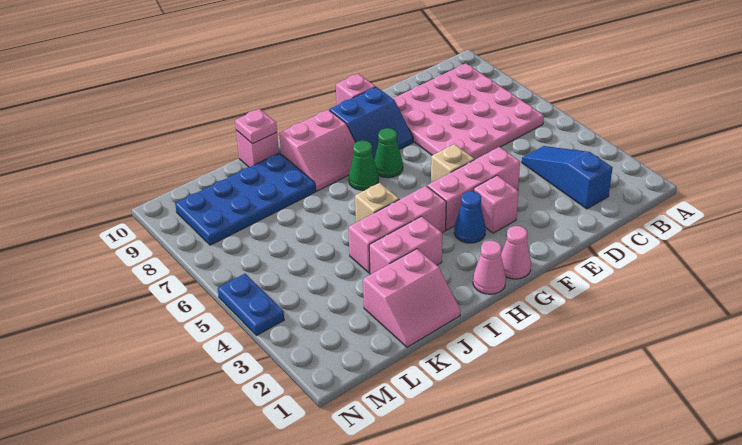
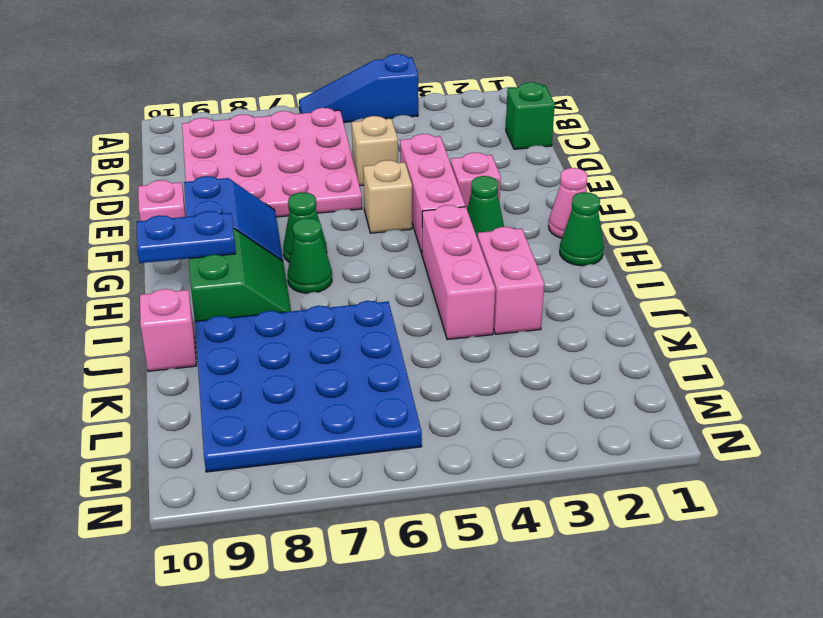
none -> green 1x1 brick [506,82,555,149]
blue 1x3 slope [522,146,613,209] -> blue 1x3 slope moved to [299,54,418,122]
blue 1x1 cone [454,191,486,243] -> green 1x1 cone [467,176,504,236]
pink 1x1 cone [473,241,506,294] -> green 1x1 cone [560,192,604,266]
pink 2x2 slope [279,110,356,191] -> green 2x2 slope [189,228,291,321]
tan 1x1 brick [355,183,399,222] -> tan 1x1 brick moved to [352,116,398,186]
pink 2x2 slope [363,249,461,347] -> none
blue 2x4 plate [175,153,316,245] -> blue 4x4 plate [195,301,422,472]
pink 1x1 plate [235,109,277,144] -> none
blue 1x2 plate [218,274,284,336] -> blue 1x2 plate moved to [137,211,236,263]

